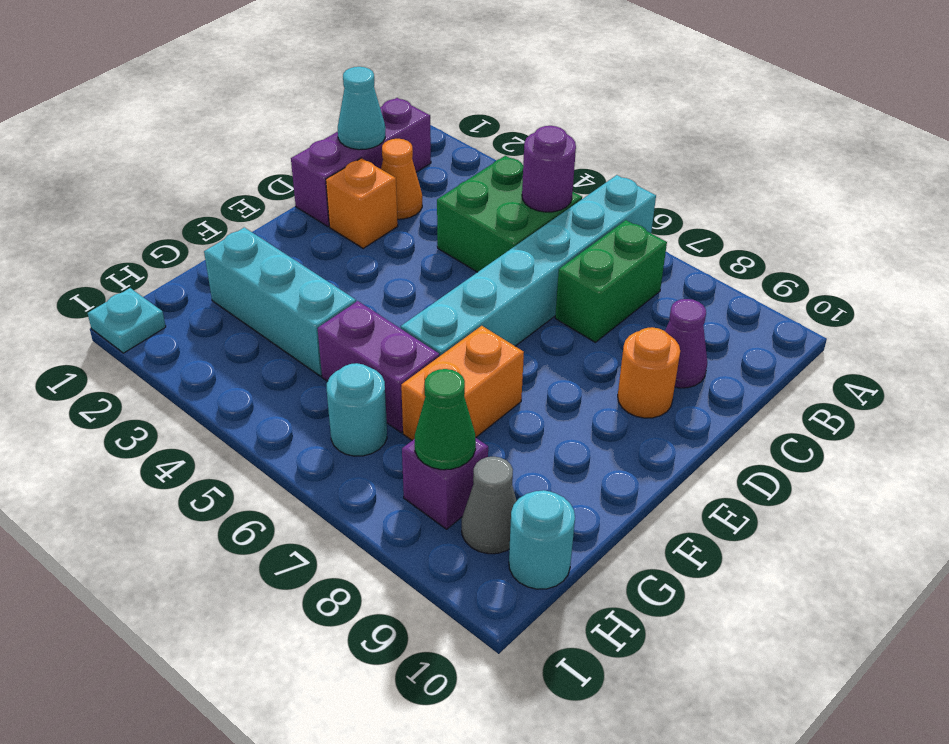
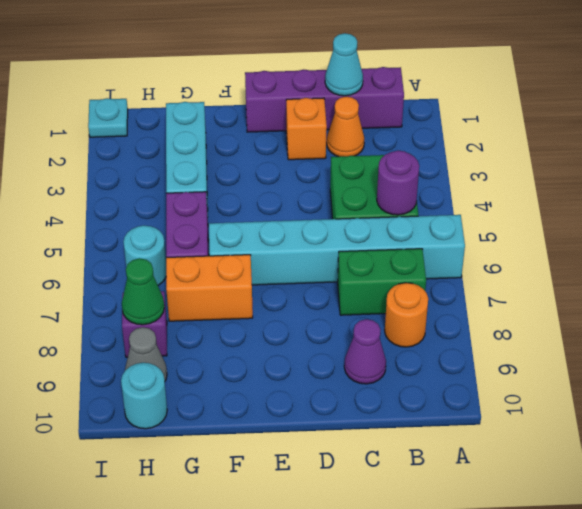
purple 1x3 brick [291,98,431,227] -> purple 1x4 brick [245,67,404,132]
orange 1x1 round brick [618,327,680,418] -> orange 1x1 round brick moved to [385,283,428,347]

